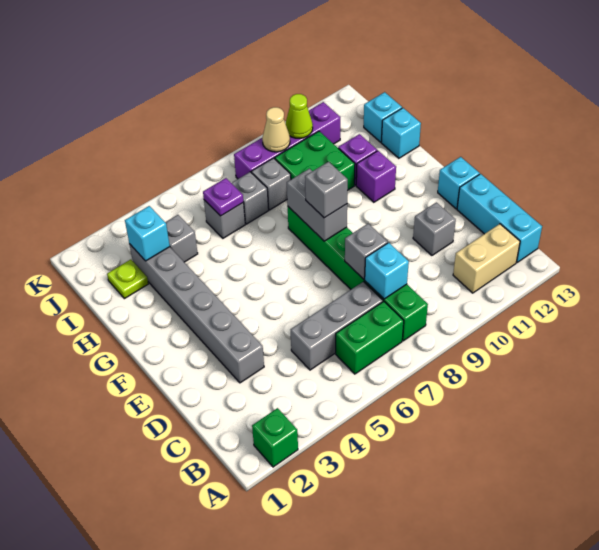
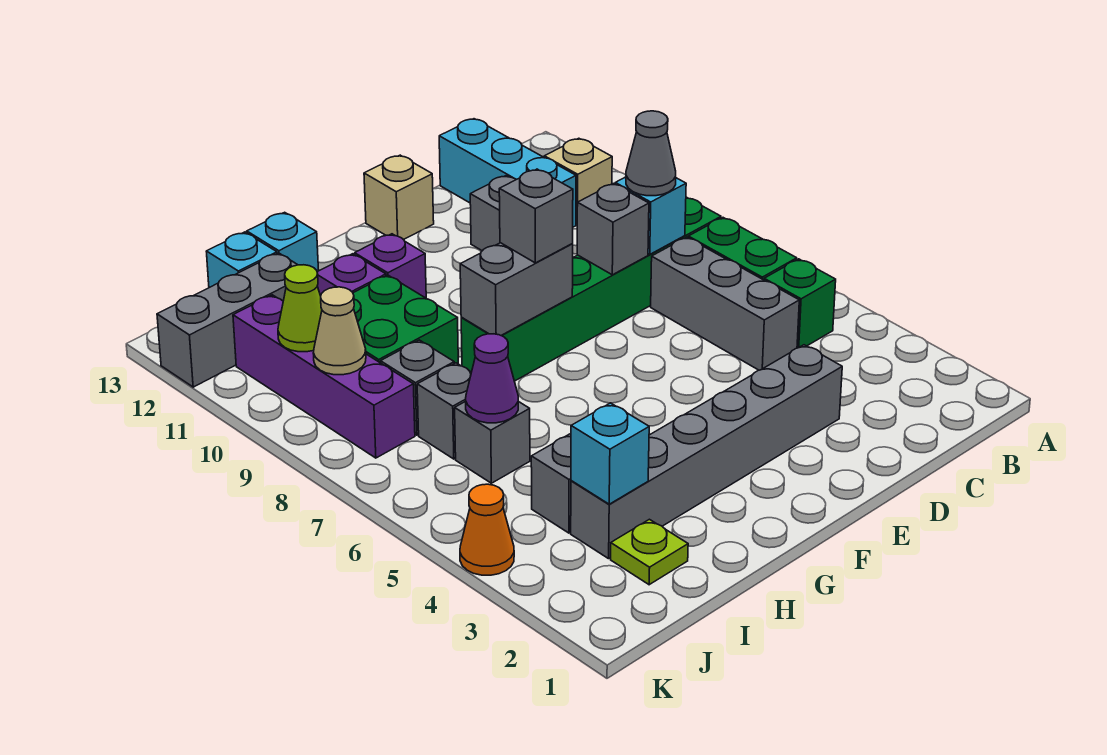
green 1x1 brick [252,408,298,467] -> green 1x1 brick moved to [764,259,836,348]
tan 1x2 brick [453,224,520,293] -> tan 1x1 brick [544,138,612,224]
cyan 1x3 brick [457,174,542,262] -> cyan 1x3 brick turned to [439,119,576,227]
none -> grey 1x1 cone [626,111,676,196]
cyan 1x1 brick [438,157,480,209] -> tan 1x1 brick [364,155,434,240]
purple 1x1 plate [203,178,243,216] -> purple 1x1 cone [466,334,518,423]
none -> grey 1x3 brick [157,253,297,387]
none -> orange 1x1 cone [460,484,514,575]

